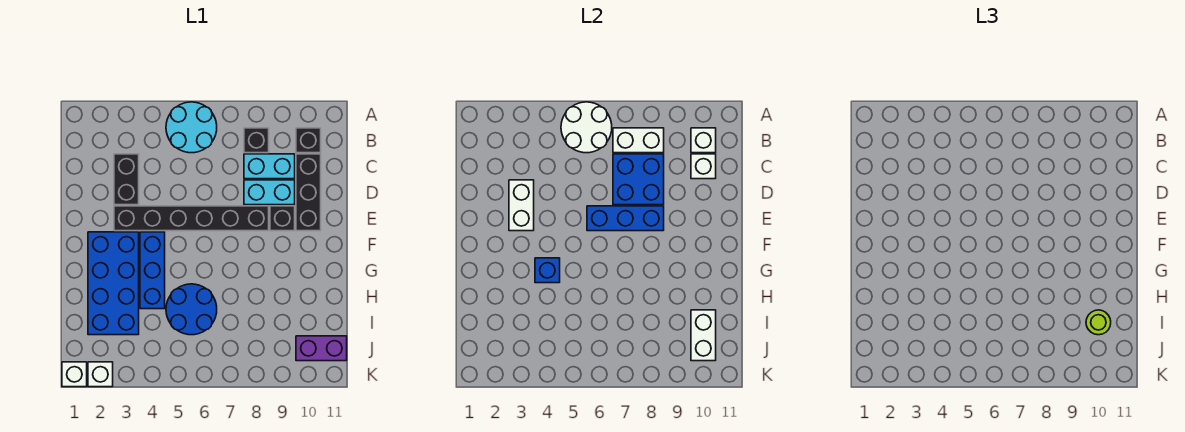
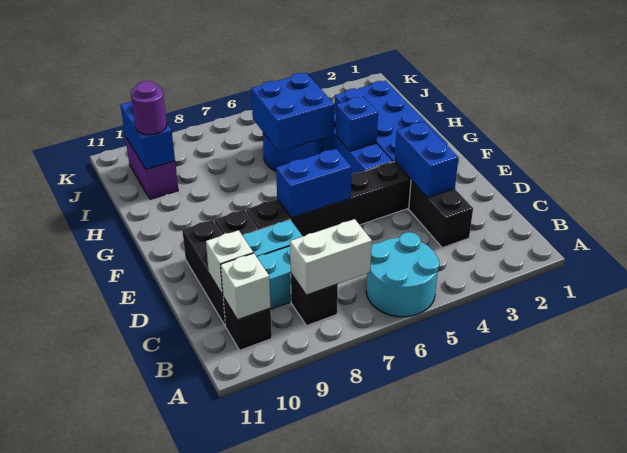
white 2x2 round brick [561,102,612,153] -> none
blue 2x2 brick [613,154,664,205] -> blue 2x2 brick moved to [251,73,334,151]
white 1x2 brick [509,180,534,231] -> blue 1x2 brick [395,122,459,198]
blue 1x3 brick [587,206,664,231] -> blue 1x2 brick [276,149,352,218]
white 1x2 brick [691,310,716,361] -> blue 1x2 brick [121,100,175,170]
lime 1x1 round brick [1086,310,1111,335] -> purple 1x1 round brick [131,81,167,135]
purple 1x2 brick [296,336,347,361] -> purple 1x2 brick turned to [125,136,178,199]
white 1x1 brick [62,362,87,387] -> none
white 1x1 brick [88,362,113,387] -> none

